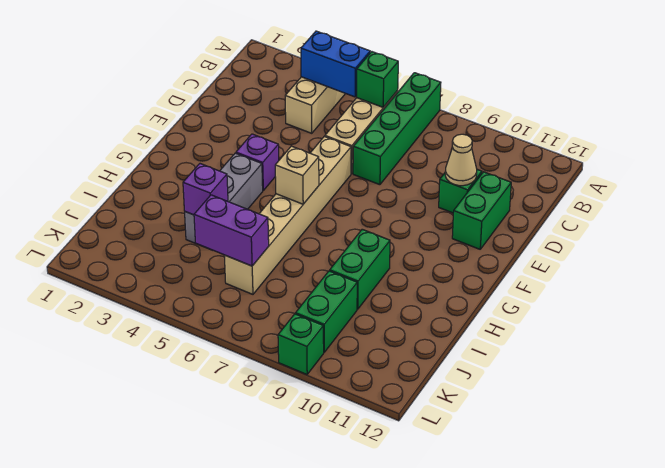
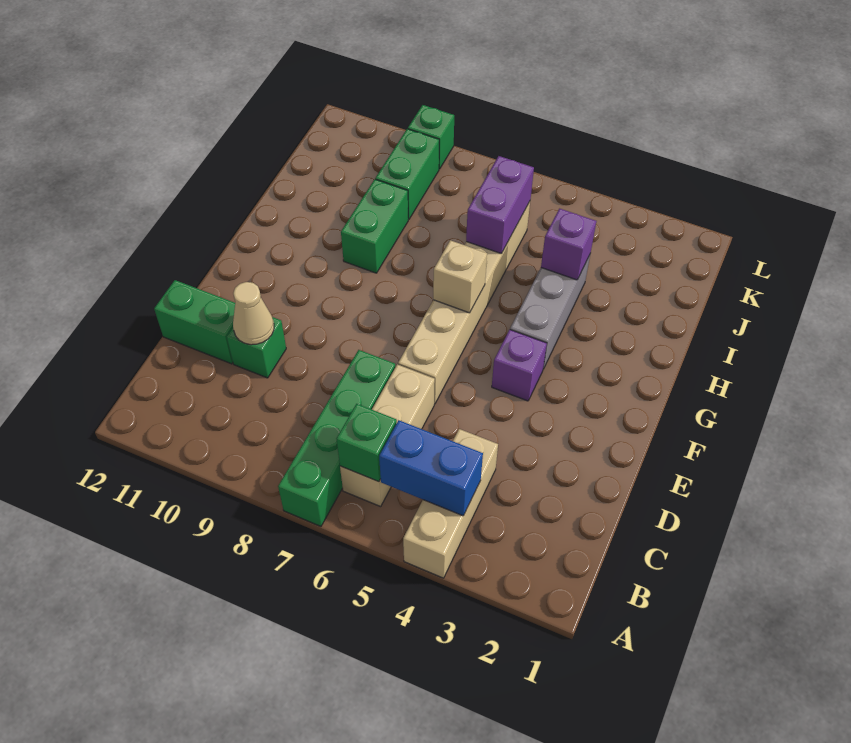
green 1x2 brick [452,172,511,249] -> green 1x2 brick turned to [154,280,235,364]
purple 1x2 brick [194,195,269,266] -> purple 1x2 brick turned to [466,156,534,253]

